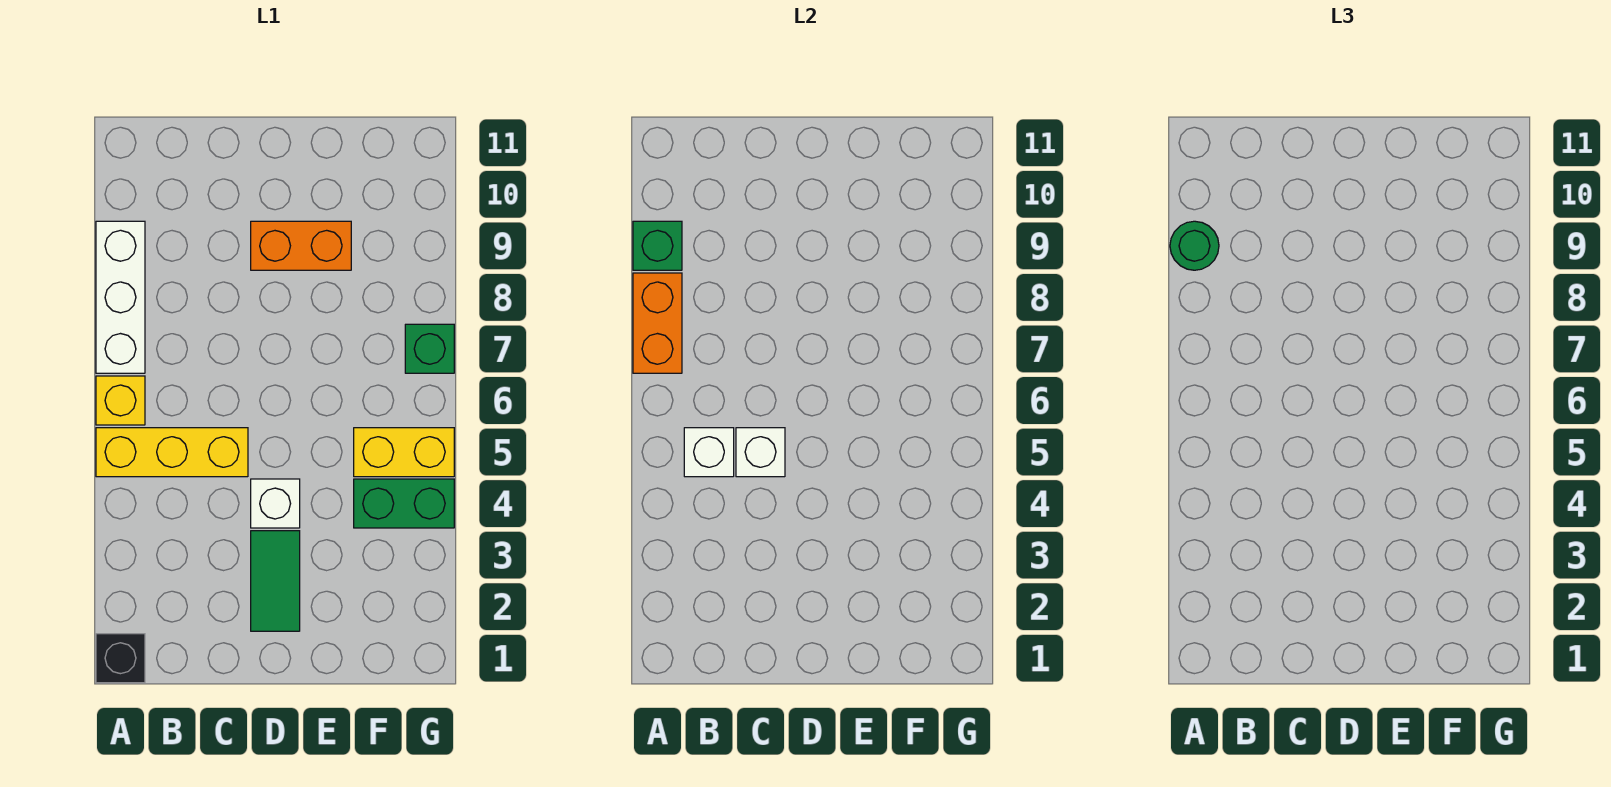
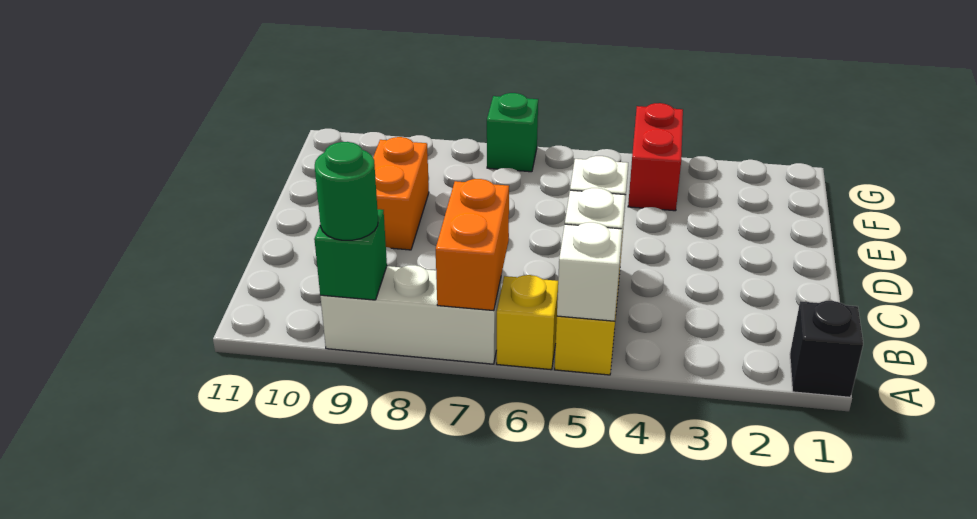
orange 1x2 brick [633,273,682,373] -> orange 1x2 brick turned to [436,179,509,311]
green 1x2 tile [251,531,300,631] -> none
white 1x1 brick [251,479,300,528] -> white 1x1 brick moved to [557,222,622,321]
green 1x2 brick [354,479,454,528] -> red 1x2 brick [628,103,683,211]
yellow 1x2 brick [354,428,454,477] -> none

